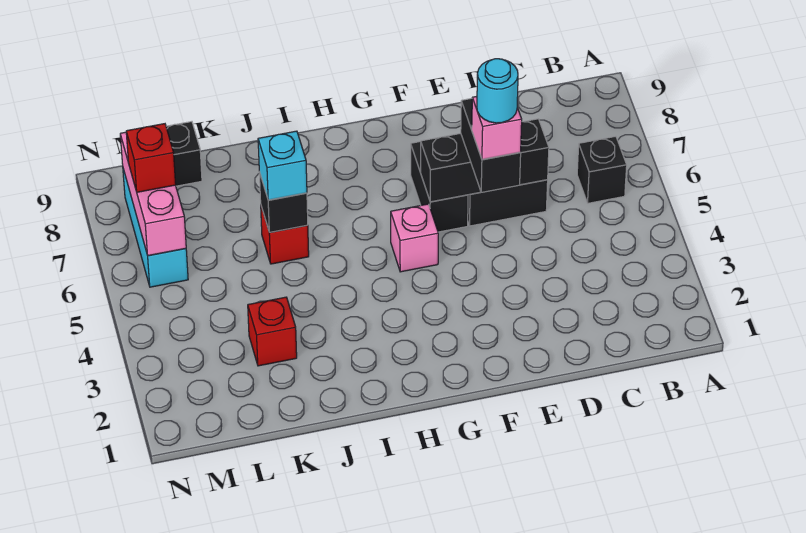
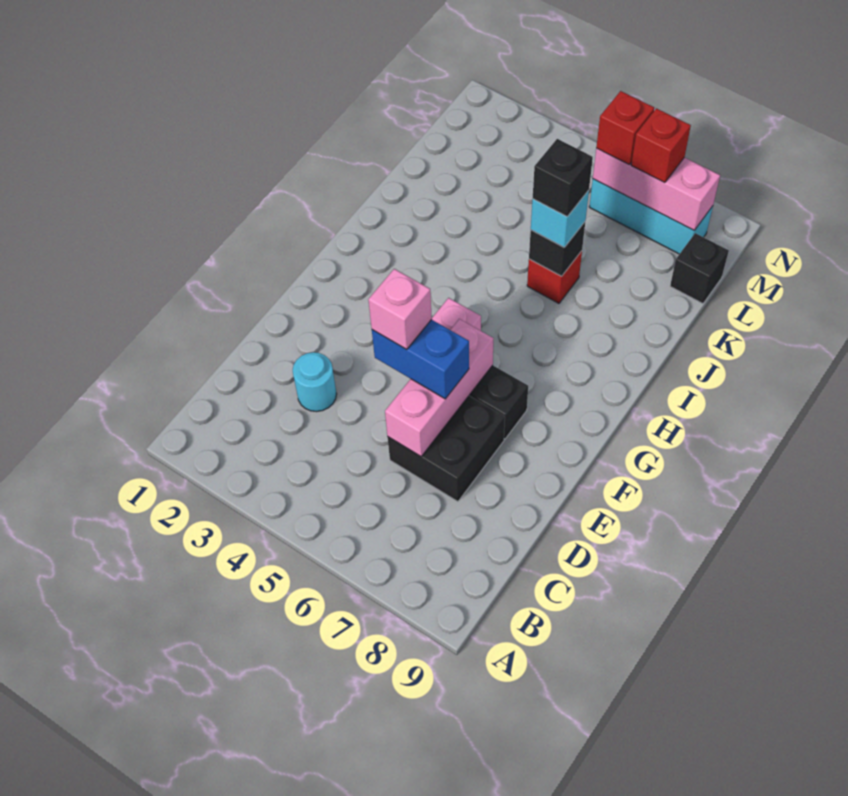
black 1x1 brick [577,136,627,203] -> black 1x1 brick moved to [533,139,593,217]
black 1x3 brick [421,119,549,202] -> pink 1x3 brick [385,319,494,456]
black 1x2 brick [461,98,521,192] -> blue 1x2 brick [372,319,469,399]
cyan 1x1 round brick [477,59,518,123] -> cyan 1x1 round brick moved to [293,352,337,412]
red 1x1 brick [248,297,297,366] -> red 1x1 brick moved to [596,91,654,165]

